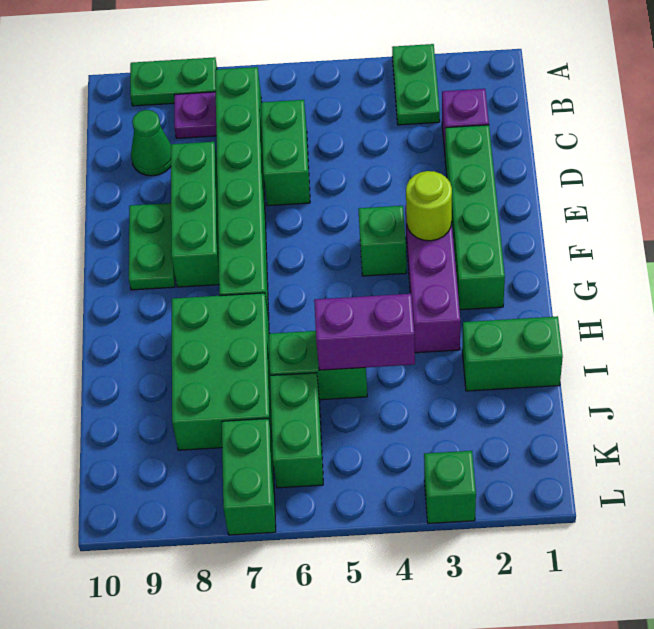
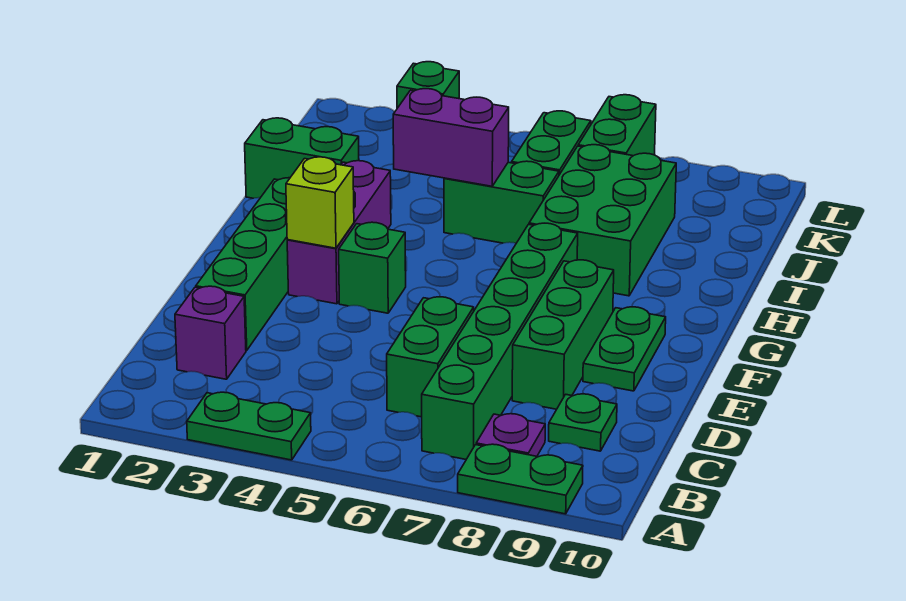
green 1x2 plate [392,44,440,125] -> green 1x2 plate turned to [187,392,311,460]
green 1x1 cone [131,110,171,176] -> green 1x1 plate [549,394,617,451]
lime 1x1 round brick [406,171,452,241] -> lime 1x1 brick [286,157,354,248]

